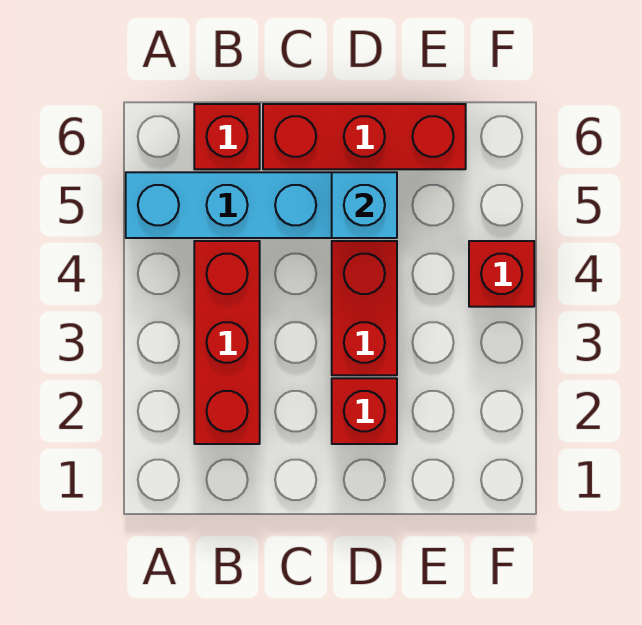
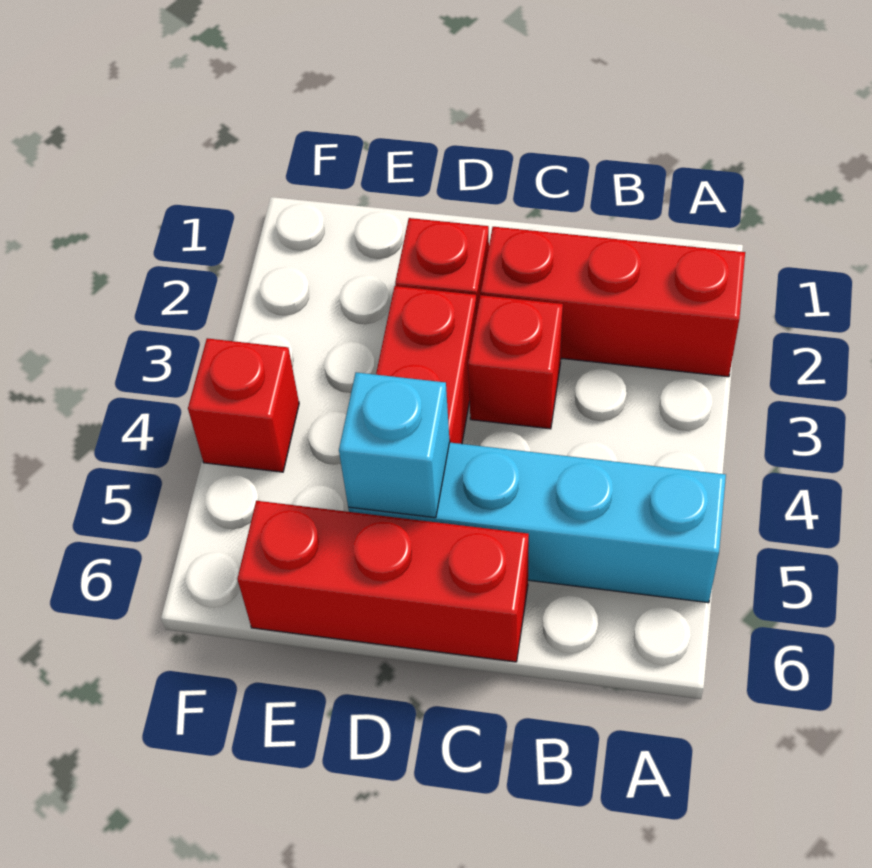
red 1x3 brick [194,241,260,444] -> red 1x3 brick turned to [481,227,745,377]
red 1x1 brick [194,104,260,169] -> red 1x1 brick moved to [468,295,563,429]

